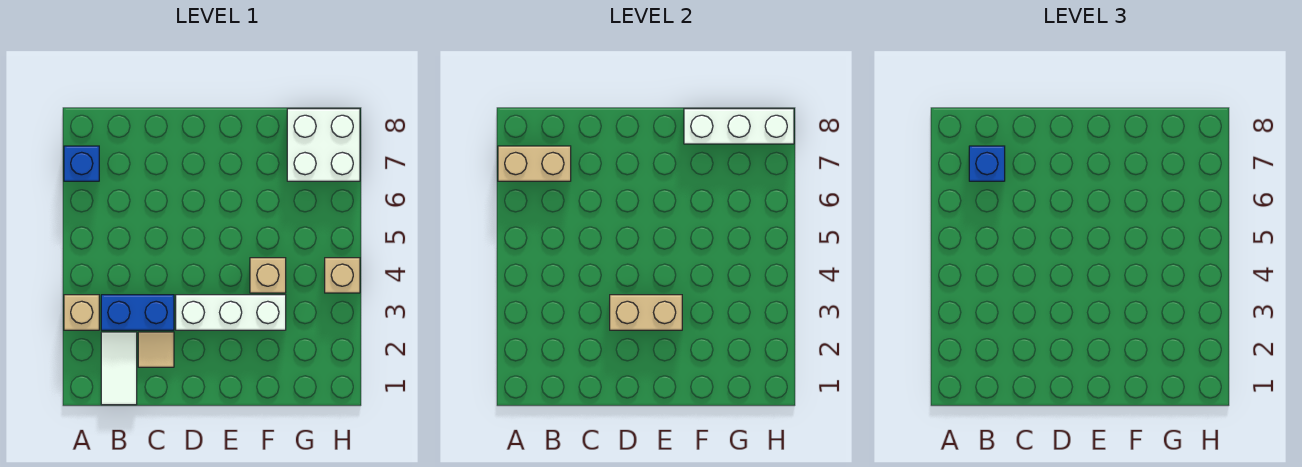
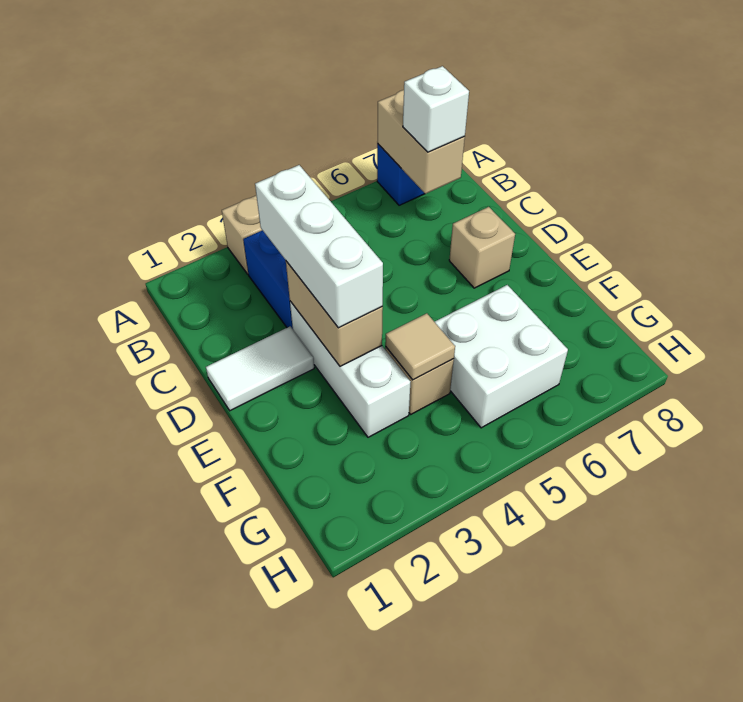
white 1x2 tile [101,332,137,405] -> white 1x2 tile moved to [206,327,314,411]
blue 1x1 brick [969,146,1005,181] -> white 1x1 brick [403,66,469,152]
tan 1x1 tile [138,332,174,367] -> tan 1x1 tile moved to [385,313,455,380]
white 1x3 brick [684,109,794,144] -> white 1x3 brick moved to [255,165,383,328]
white 2x2 brick [287,109,360,181] -> white 2x2 brick moved to [435,285,568,428]
tan 1x1 brick [325,258,360,293] -> tan 1x1 brick moved to [449,207,515,288]

